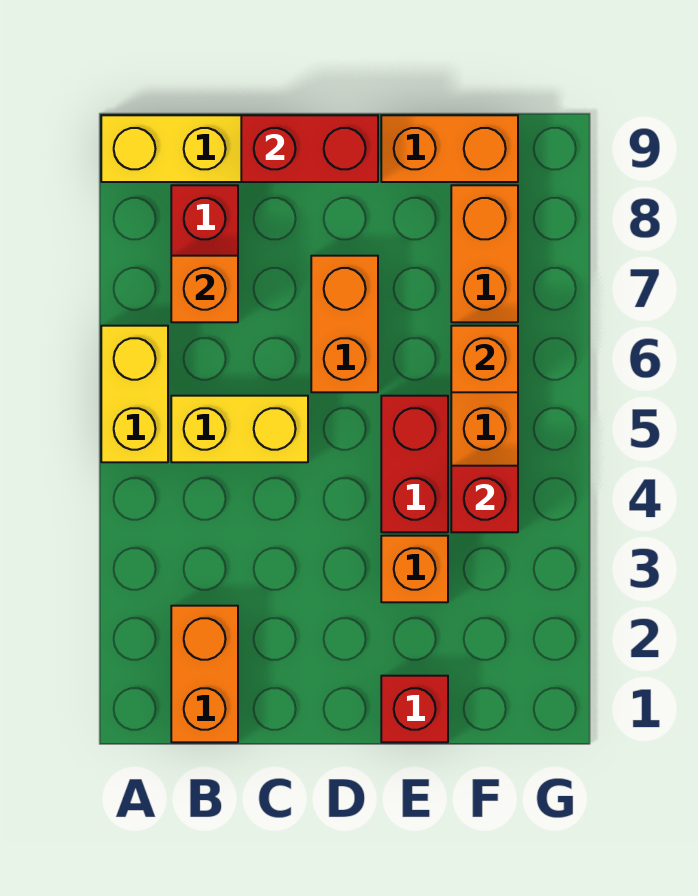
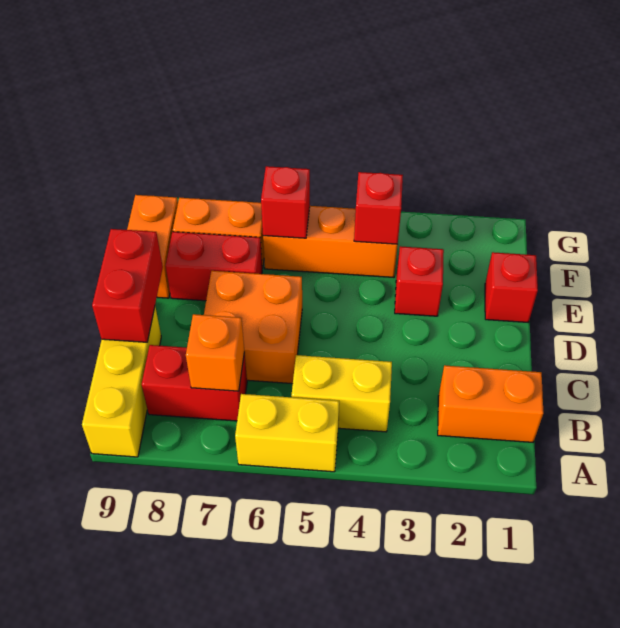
yellow 1x2 brick [171,396,308,462] -> yellow 1x2 brick turned to [291,355,392,432]
orange 1x2 brick [311,256,378,392] -> orange 2x2 brick [204,271,302,384]
orange 1x1 brick [381,536,448,602] -> red 1x1 brick [395,246,444,316]
red 1x2 brick [381,396,448,532] -> red 1x2 brick moved to [165,232,262,301]
orange 1x1 brick [451,326,518,392] -> red 1x1 brick [261,166,310,238]

